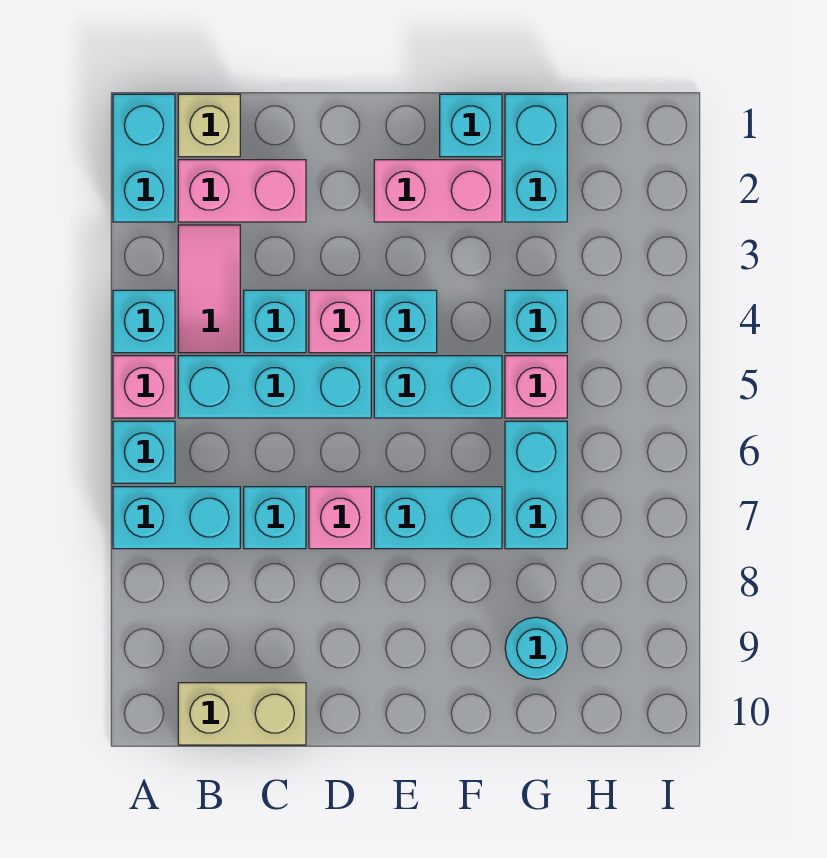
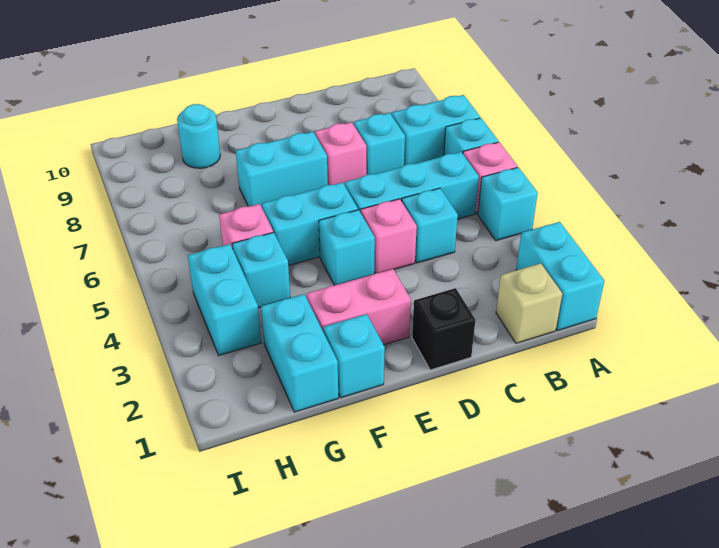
pink 1x2 brick [178,160,306,222] -> none
pink 1x2 tile [178,225,240,353] -> none
tan 1x2 brick [178,683,306,745] -> none
none -> black 1x1 brick [412,288,475,370]
cyan 1x2 brick [505,421,567,549] -> cyan 1x2 brick moved to [188,244,261,355]

